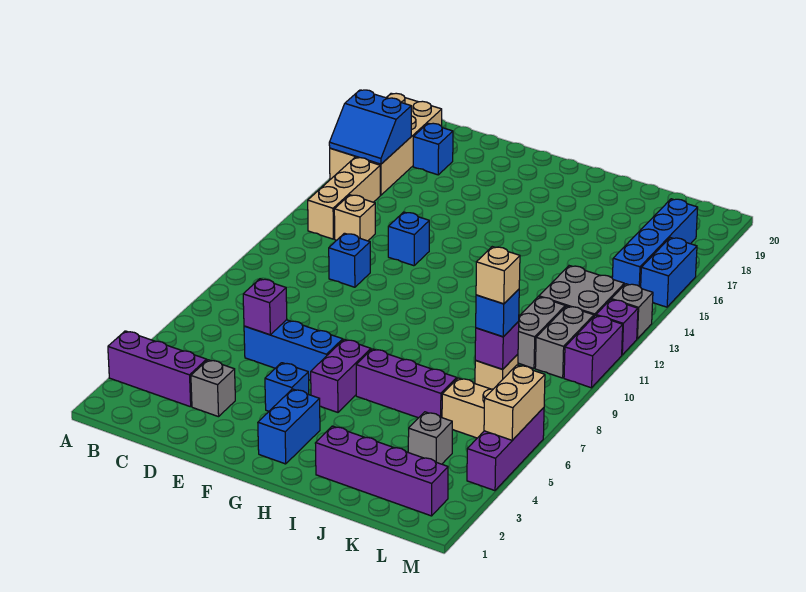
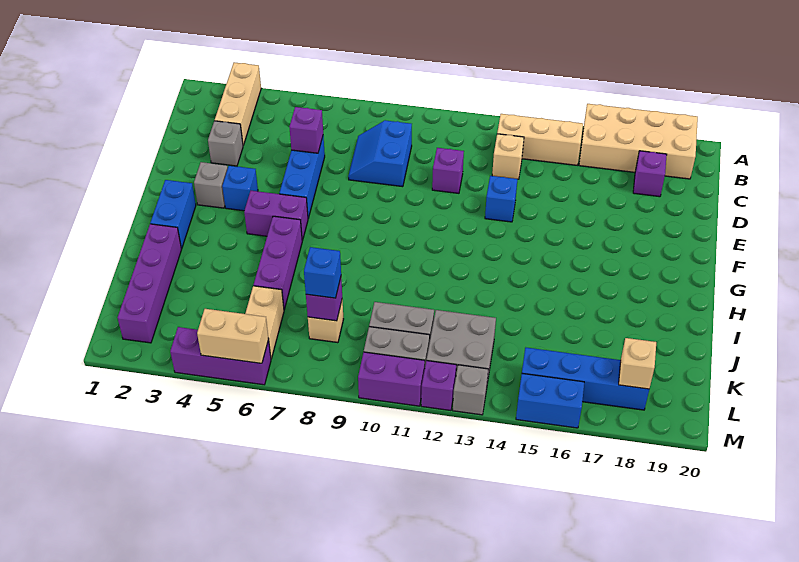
purple 1x3 brick [108,331,207,407] -> tan 1x3 brick [215,62,261,145]
blue 2x2 slope [329,90,411,164] -> blue 2x2 slope moved to [348,120,412,187]
blue 1x1 brick [413,123,453,175] -> purple 1x1 brick [633,151,667,197]
blue 1x1 brick [329,233,370,287] -> purple 1x1 brick [432,148,464,193]
blue 1x2 brick [258,389,320,464] -> blue 1x2 brick turned to [150,180,196,249]
grey 1x1 brick [408,412,452,464] -> grey 1x1 brick moved to [194,162,228,208]
tan 1x1 brick [476,247,520,304] -> tan 1x1 brick moved to [619,338,656,389]

